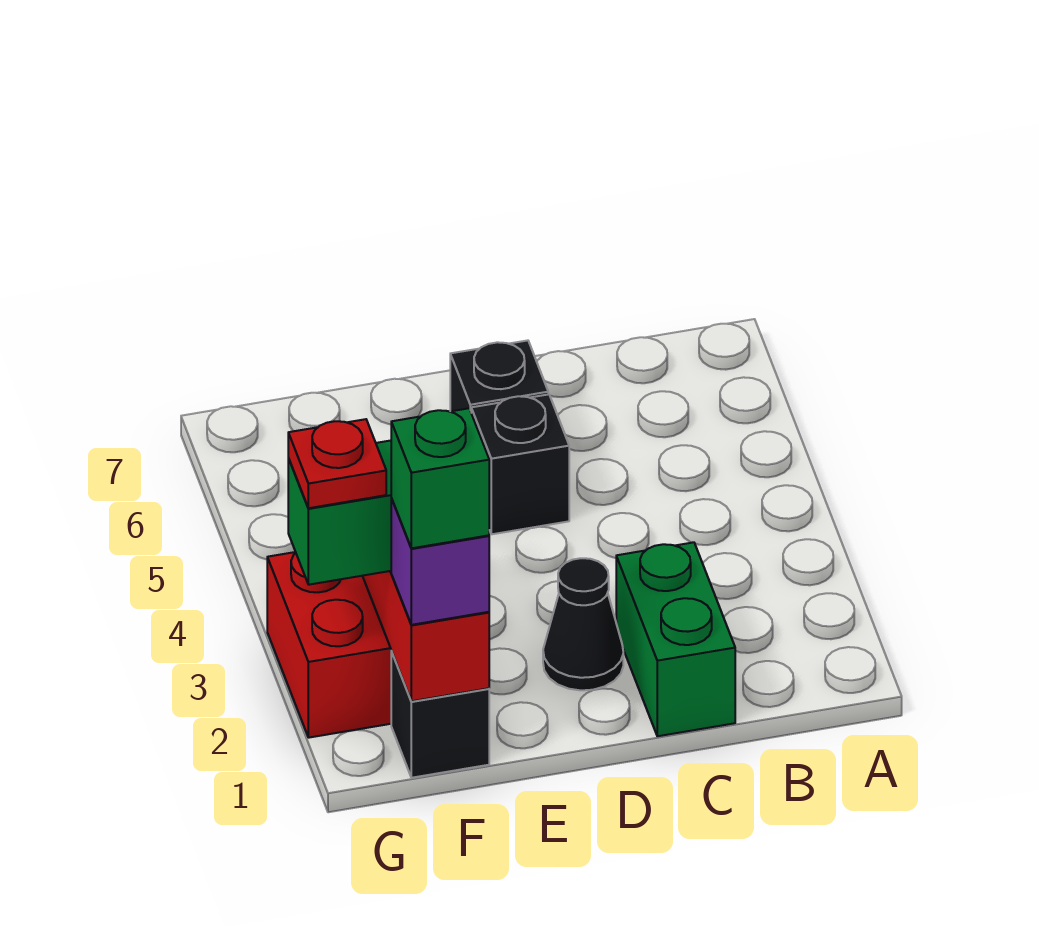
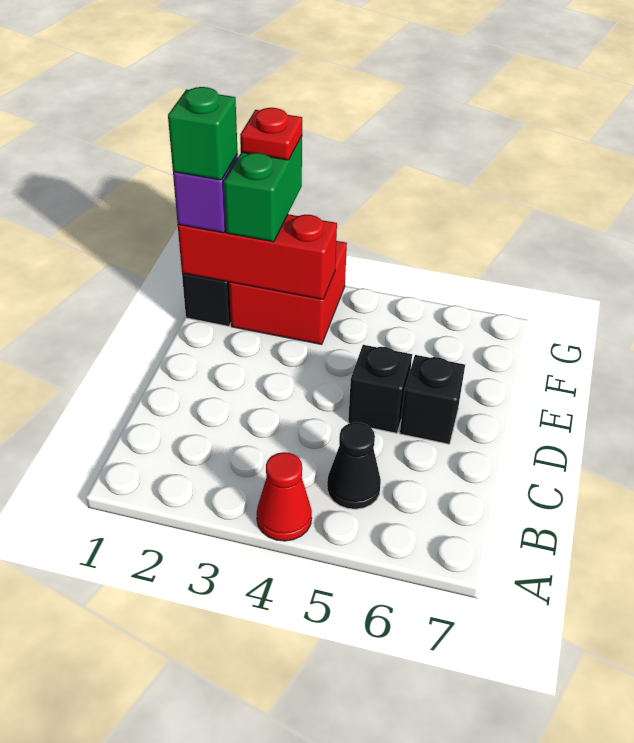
none -> red 1x1 cone [257,452,312,541]
green 1x2 brick [616,542,735,736] -> none
black 1x1 cone [543,558,623,690] -> black 1x1 cone moved to [327,422,381,509]

